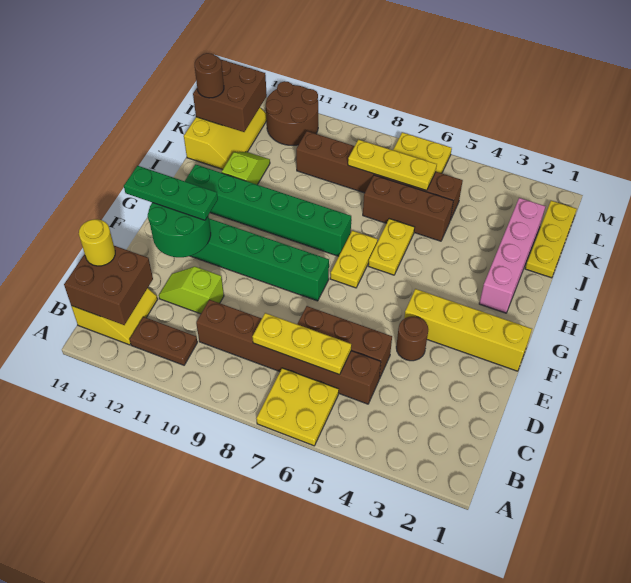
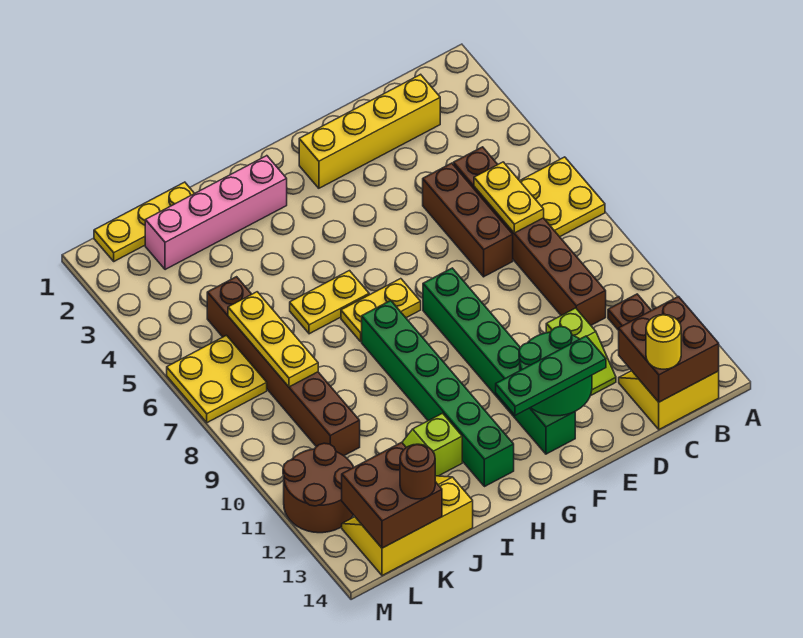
yellow 1x3 plate [252,313,351,375] -> yellow 1x2 plate [474,162,544,233]
brown 1x1 round brick [396,316,428,361] -> none
yellow 1x4 brick [404,289,532,371] -> yellow 1x4 brick turned to [299,74,440,188]
green 1x3 plate [124,166,218,220] -> green 1x3 plate turned to [496,336,606,415]
brown 1x3 brick [363,175,453,241] -> none

